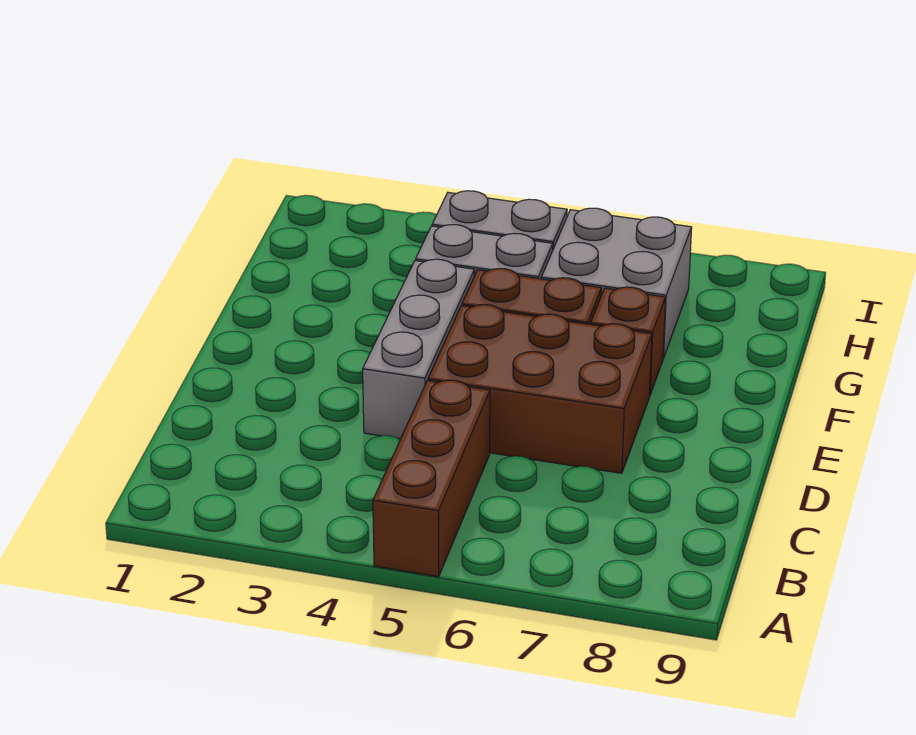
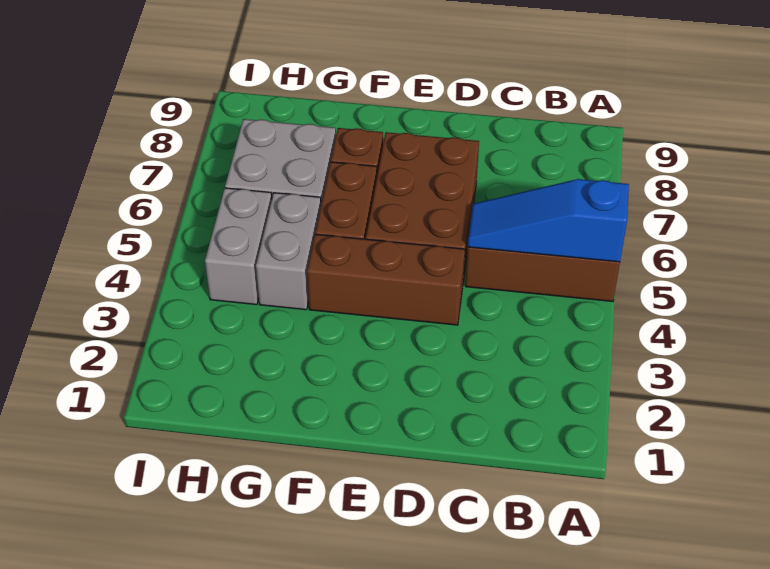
none -> blue 1x3 slope [468,179,629,262]
grey 1x3 brick [363,259,474,439] -> brown 1x3 brick [307,234,465,325]

